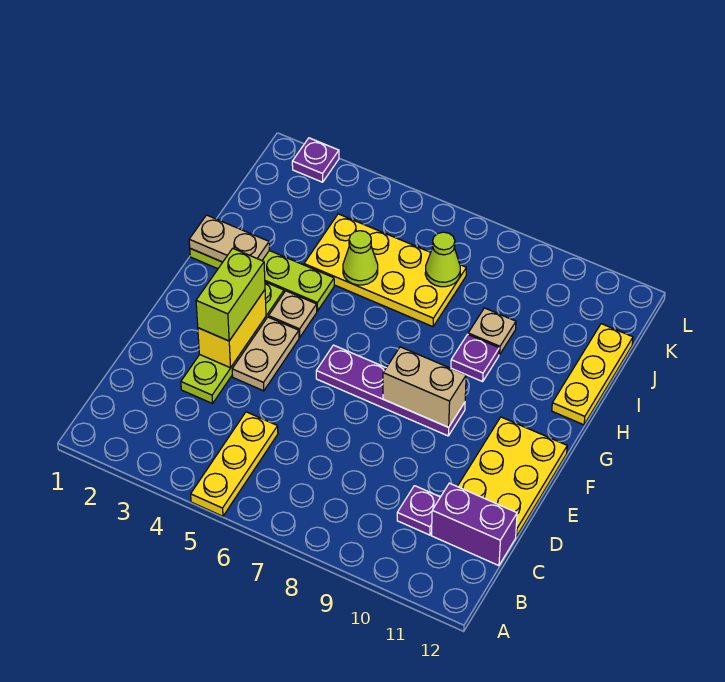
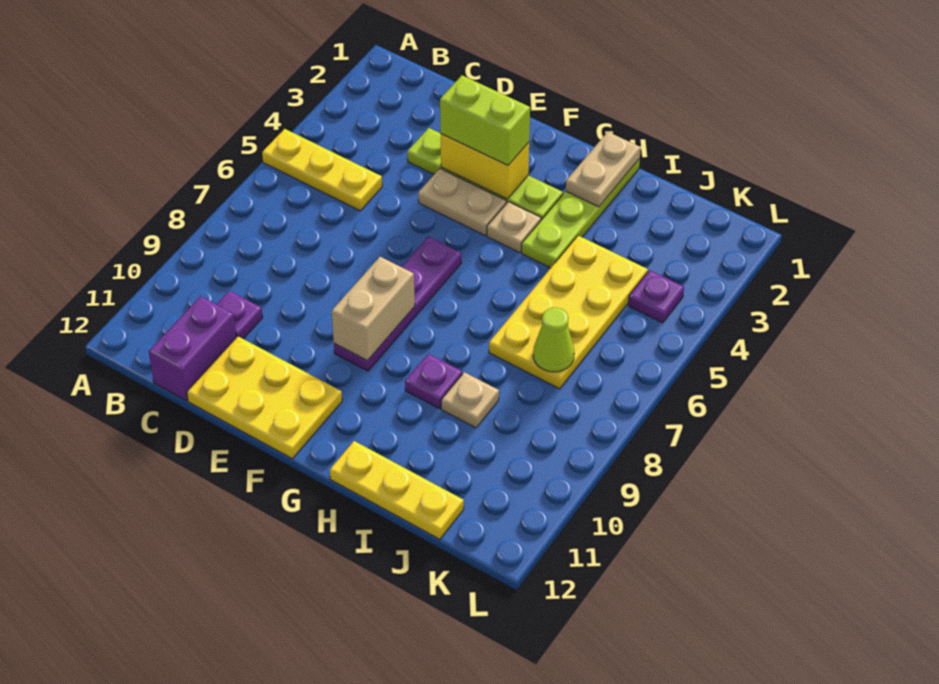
lime 1x1 cone [343,231,378,285] -> none
purple 1x1 plate [292,138,339,182] -> purple 1x1 plate moved to [628,270,684,323]

